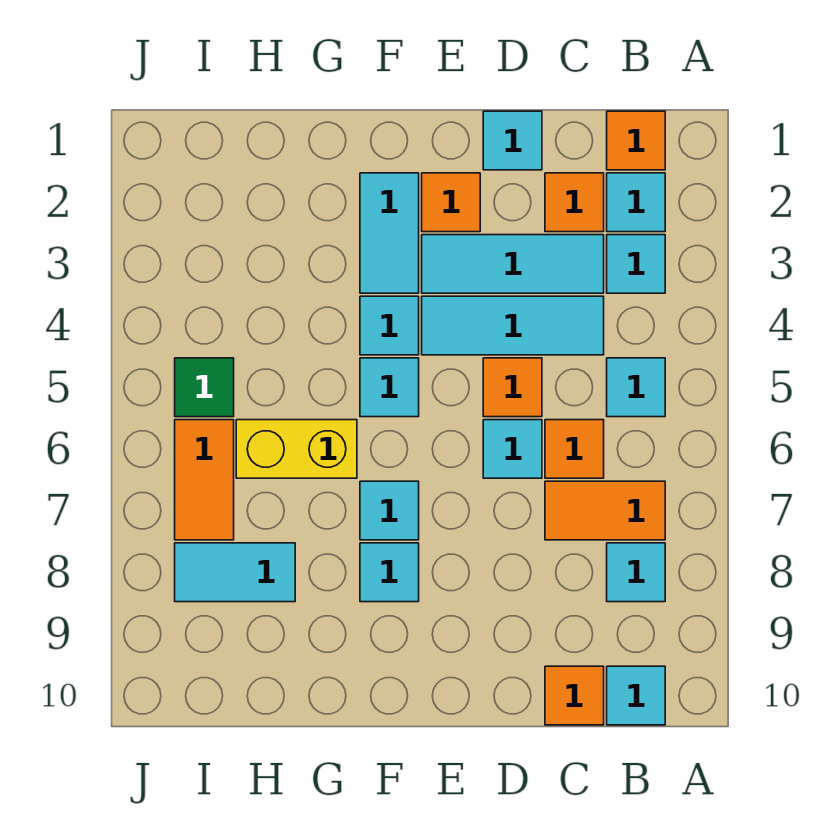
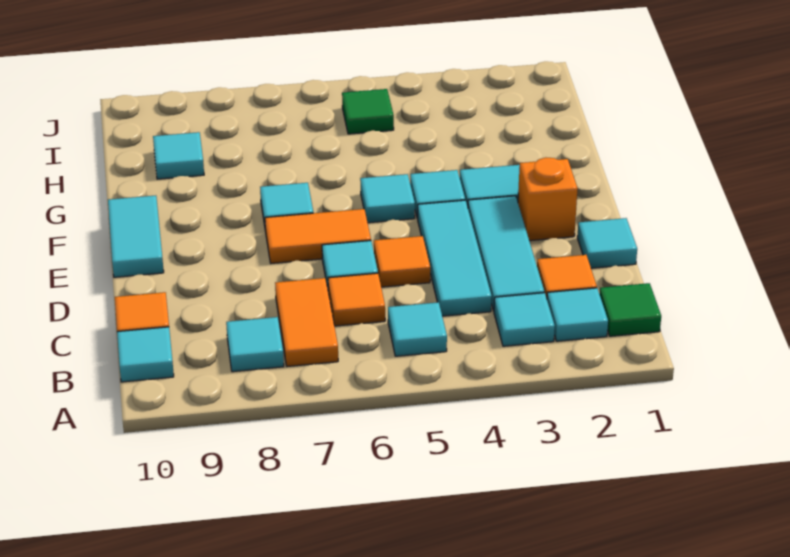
orange 1x1 tile [607,111,665,170] -> green 1x1 tile [599,283,661,336]
orange 1x1 tile [422,173,480,232] -> orange 1x1 brick [518,158,578,241]
cyan 1x1 tile [360,543,419,602] -> cyan 1x1 tile moved to [153,132,204,179]
yellow 1x2 brick [236,420,357,478] -> none
cyan 1x2 tile [175,543,295,602] -> cyan 1x2 tile moved to [108,196,164,277]
orange 1x2 tile [175,420,234,540] -> orange 1x2 tile moved to [265,209,371,263]

